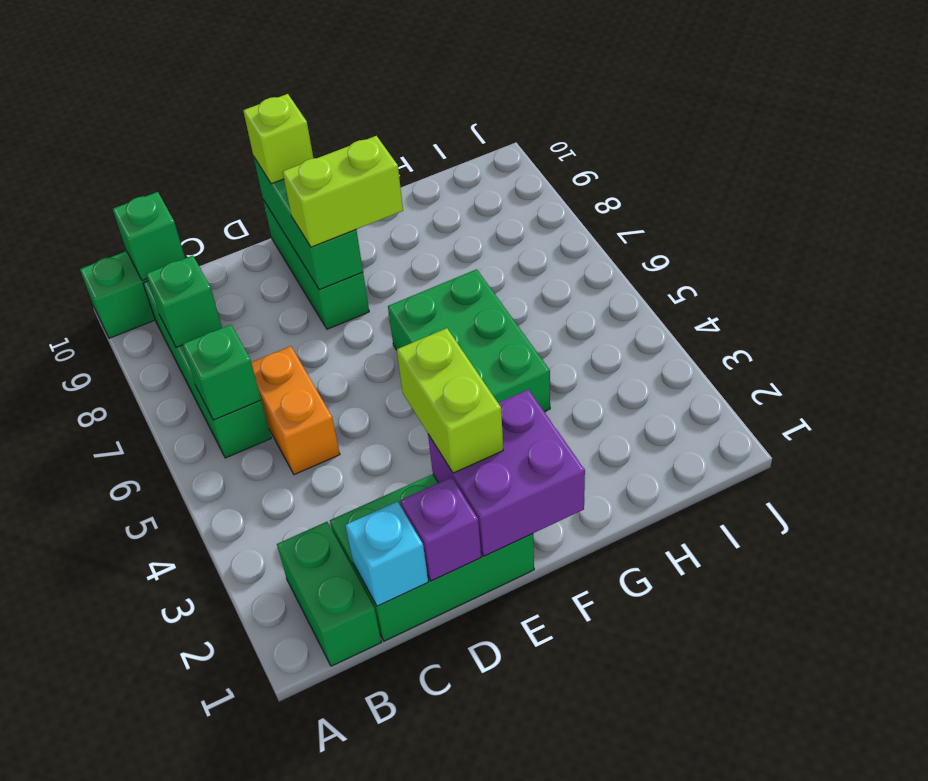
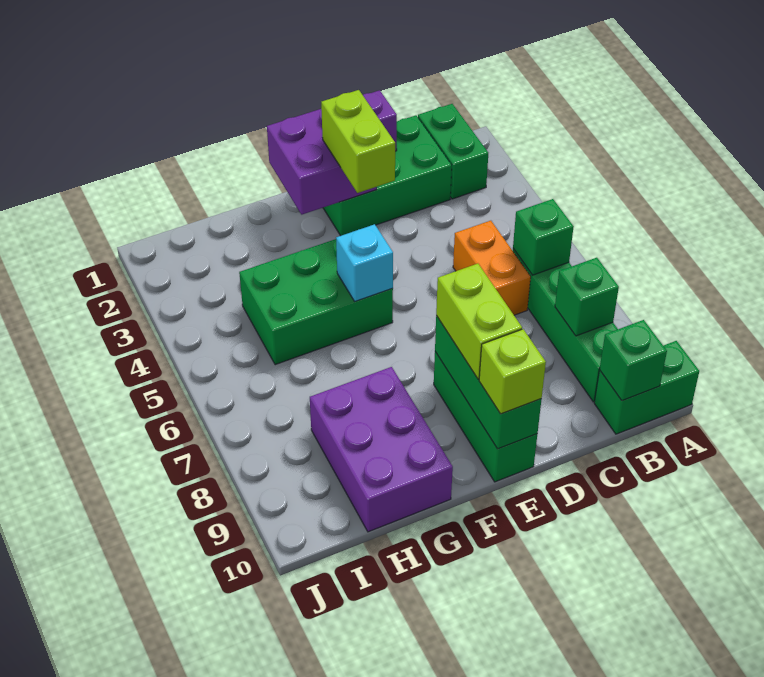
cyan 1x1 brick [345,501,428,606] -> cyan 1x1 brick moved to [336,224,393,301]
lime 1x2 brick [282,136,403,247] -> lime 1x2 brick turned to [436,264,522,379]
green 2x3 brick [388,269,550,412] -> green 2x3 brick turned to [239,239,393,365]
none -> purple 2x3 brick [310,367,453,532]

